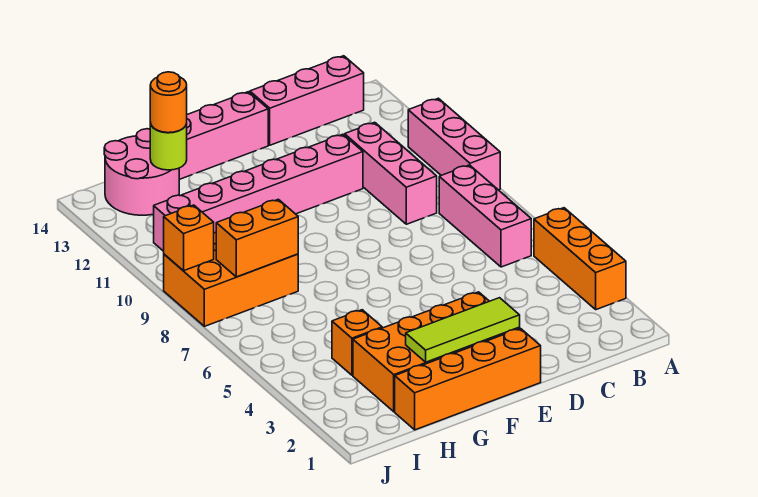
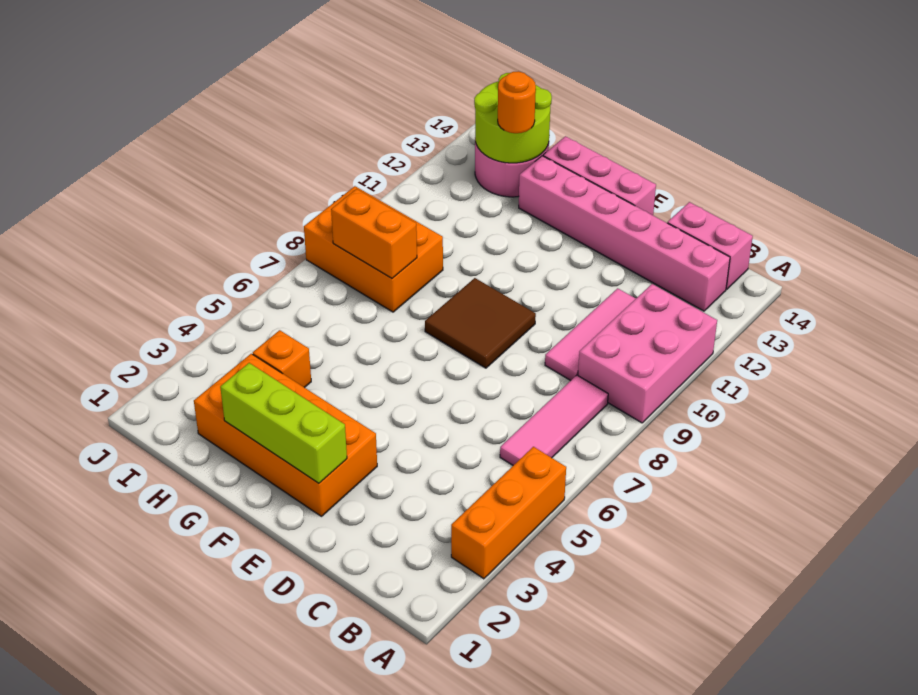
pink 1x3 brick [408,98,500,190] -> pink 2x3 brick [578,284,717,423]
pink 1x3 brick [439,165,531,267] -> pink 1x3 tile [500,375,608,465]
pink 1x3 brick [250,56,364,145] -> pink 1x2 brick [668,202,753,289]
pink 1x3 brick [345,122,437,224] -> pink 1x3 tile [545,288,636,381]
pink 1x6 brick [154,134,363,251] -> pink 1x6 brick moved to [519,156,730,311]
orange 1x4 brick [395,328,541,430] -> none
lime 1x3 tile [406,298,520,362] -> lime 1x3 brick [220,363,347,483]
none -> brown 2x2 tile [425,278,536,368]
lime 1x1 round brick [150,123,187,170] -> lime 2x2 round brick [474,73,552,163]
orange 1x1 brick [164,205,214,271] -> none

